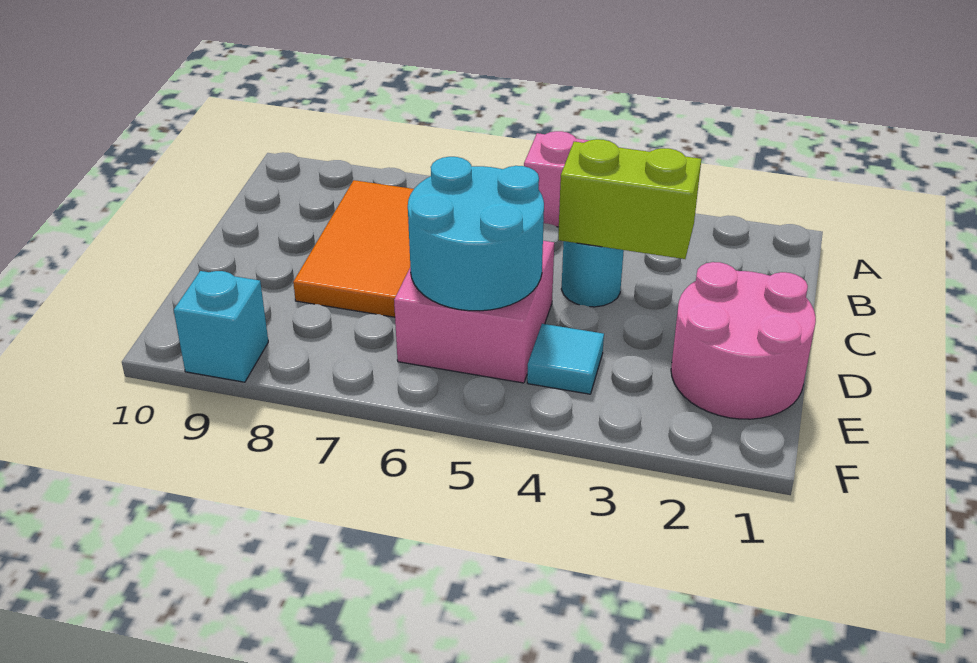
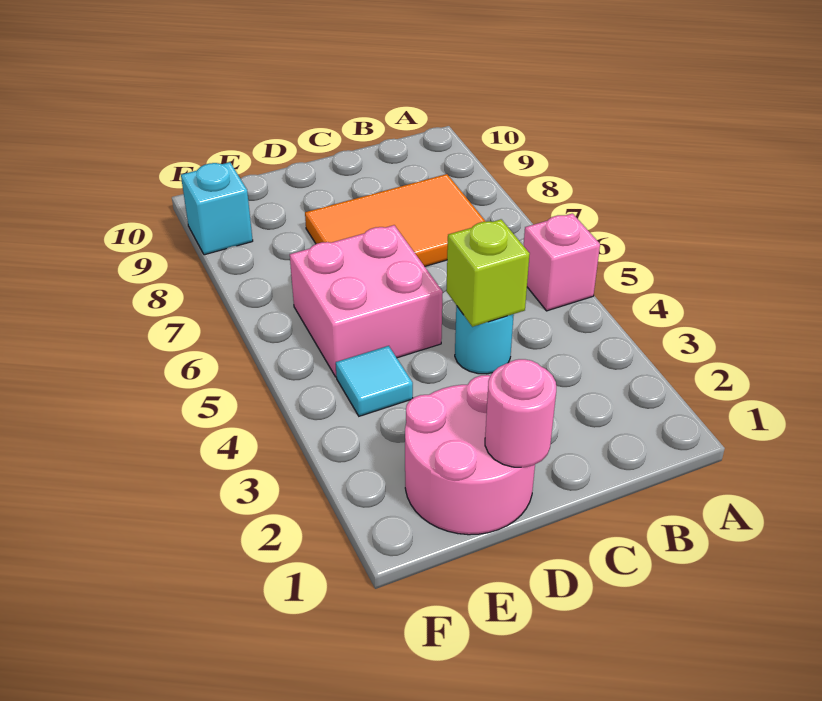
lime 1x2 brick [558,139,701,259] -> lime 1x1 brick [446,219,530,327]
none -> pink 1x1 round brick [485,359,556,467]
cyan 2x2 round brick [408,157,544,311] -> none

